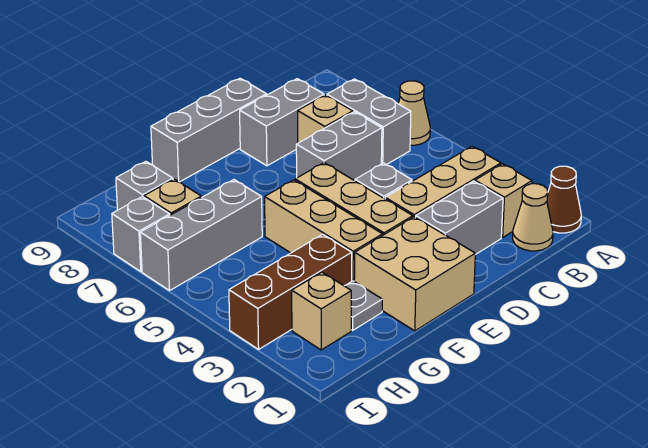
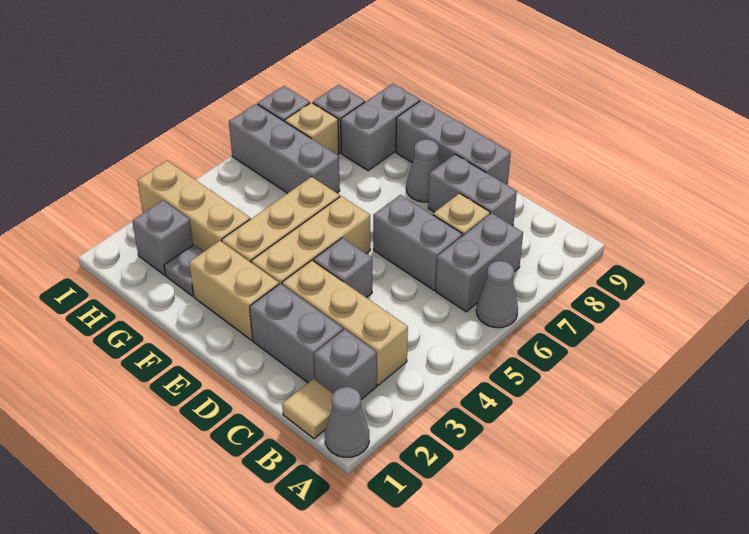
brown 1x1 cone [547,166,581,233] -> grey 1x1 cone [325,387,369,457]
tan 1x1 cone [398,81,430,145] -> grey 1x1 cone [476,261,518,328]
tan 1x1 cone [513,184,553,251] -> tan 1x1 tile [282,379,333,439]
tan 1x1 brick [475,164,532,237] -> grey 1x1 brick [314,329,377,400]
tan 2x2 brick [354,217,475,331] -> tan 1x2 brick [189,241,279,340]
none -> grey 1x1 cone [406,139,440,202]
brown 1x3 brick [229,234,352,349] -> tan 1x3 brick [137,161,250,251]
none -> grey 1x2 brick [341,84,420,171]
tan 1x1 brick [292,272,351,350] -> grey 1x1 brick [132,200,193,275]

